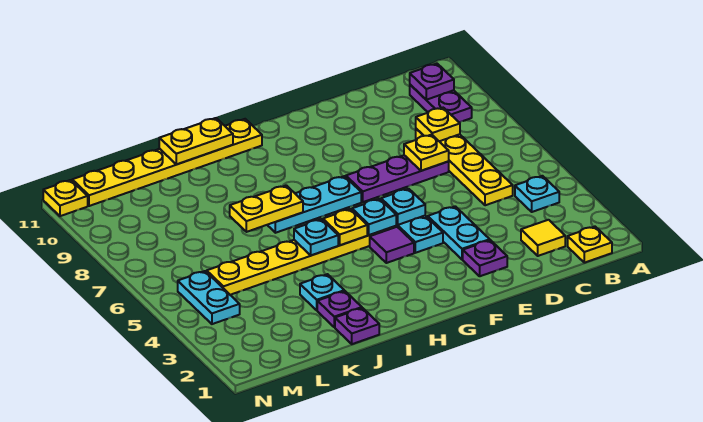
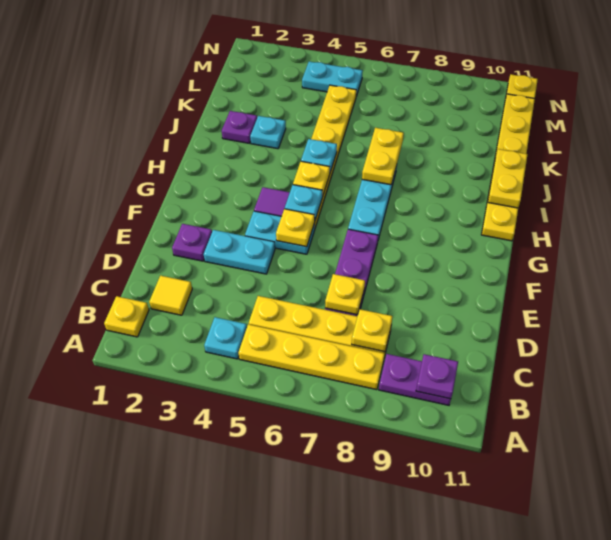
none -> yellow 1x4 plate [239,324,385,390]
cyan 1x1 plate [381,189,425,225] -> yellow 1x1 plate [276,209,315,247]
purple 1x1 plate [335,308,379,344] -> none

